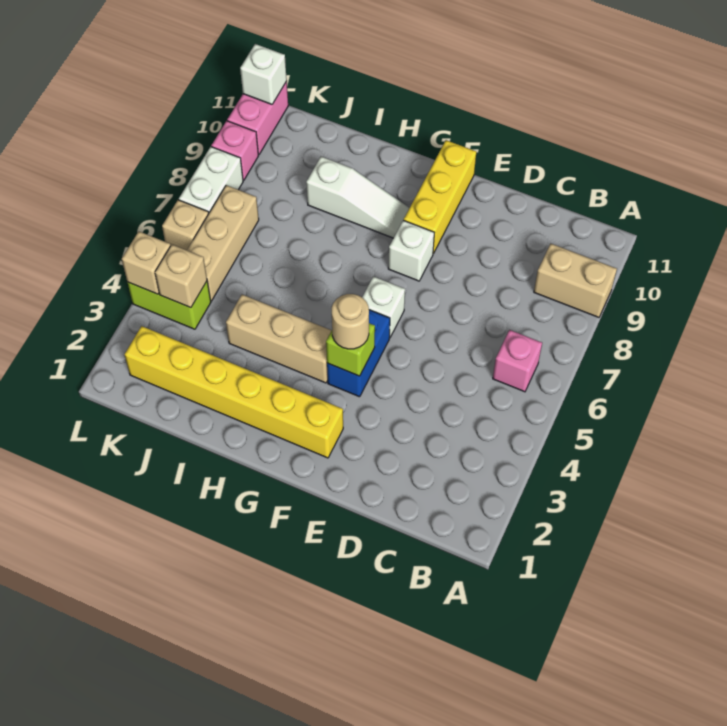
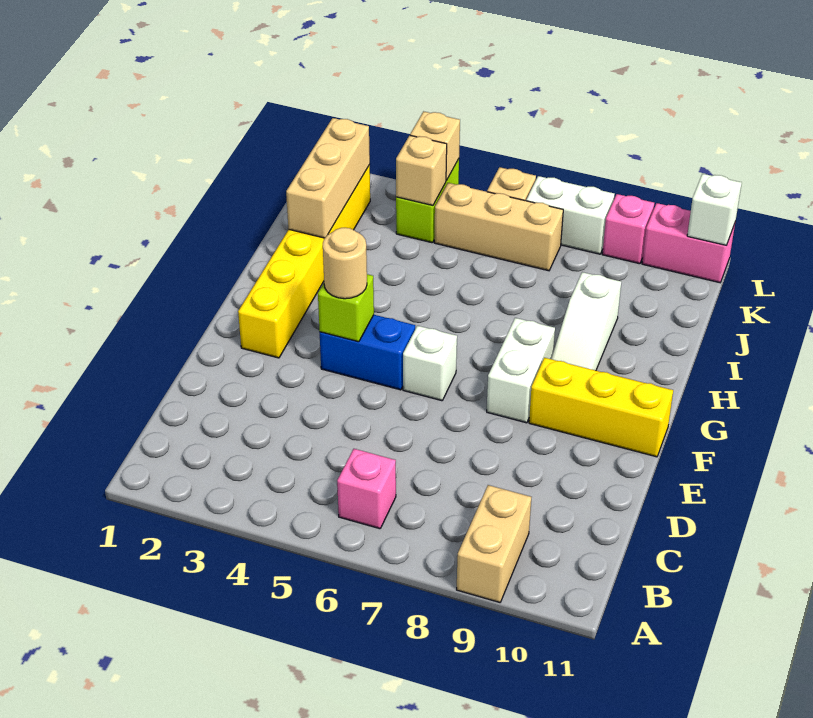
white 1x1 brick [388,220,434,281] -> white 1x2 brick [487,318,555,423]
tan 1x3 brick [226,295,332,383] -> tan 1x3 brick moved to [286,118,370,238]

